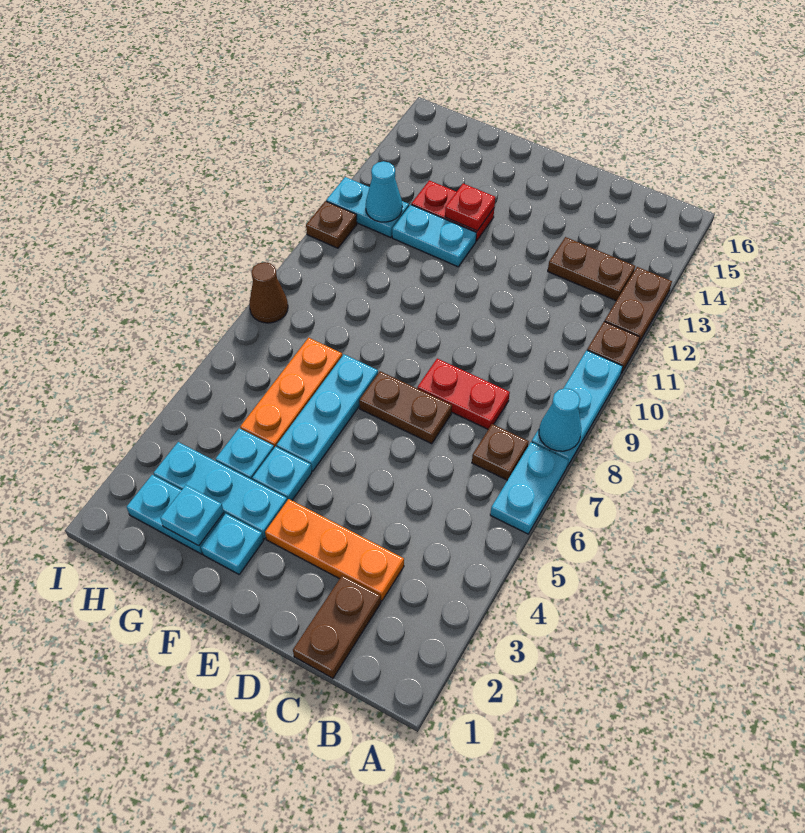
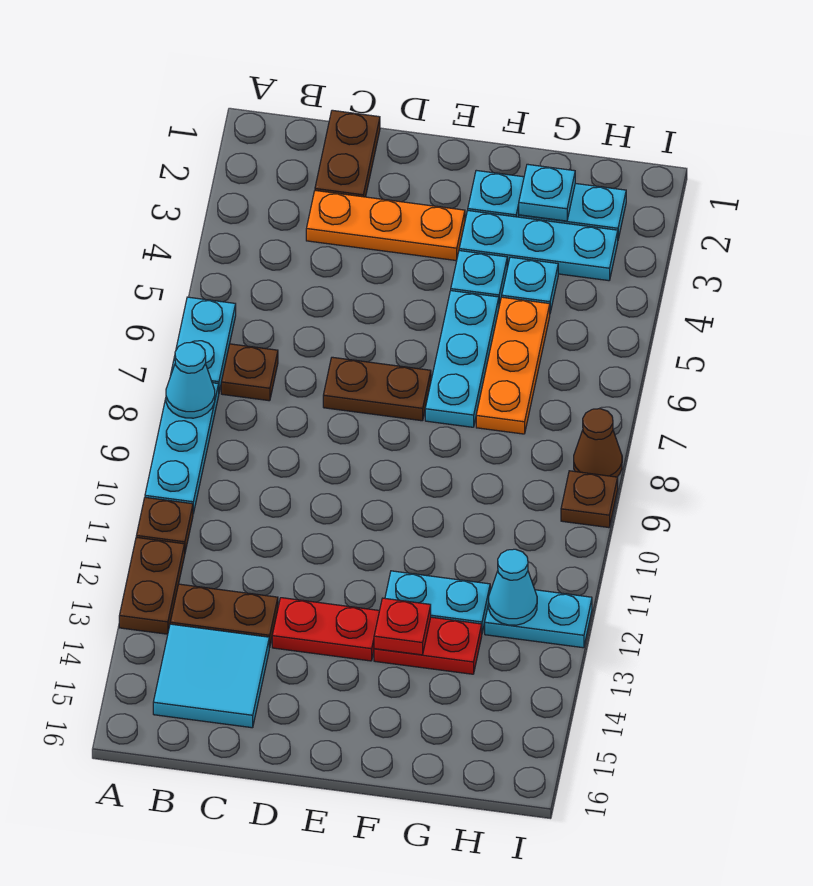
none -> cyan 2x2 tile [153,624,270,728]
red 1x2 plate [417,359,510,429] -> red 1x2 plate moved to [272,598,379,661]
brown 1x1 plate [306,201,357,248] -> brown 1x1 plate moved to [561,471,618,528]

